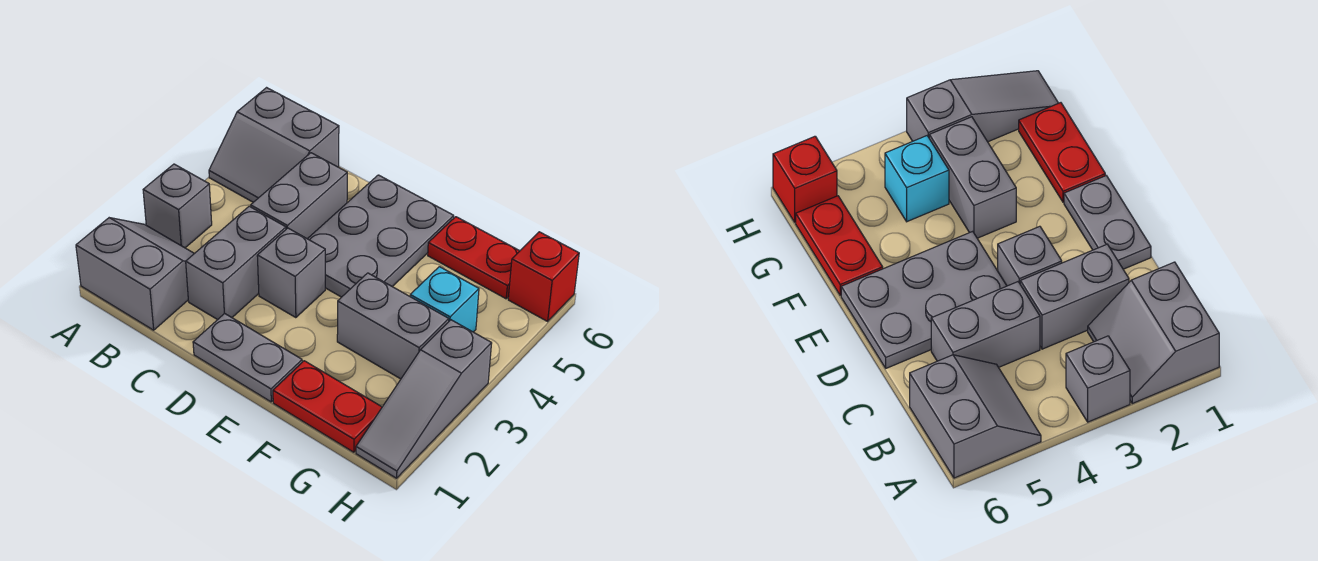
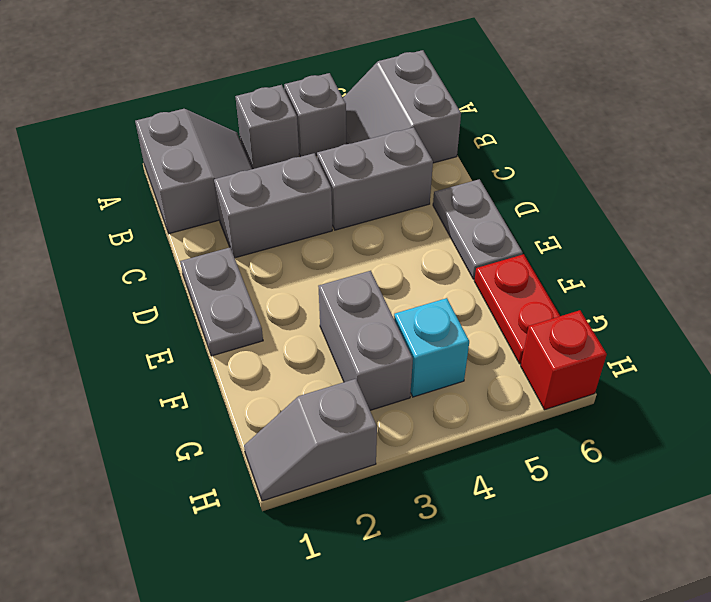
grey 1x1 brick [257,228,325,318] -> grey 1x1 brick moved to [284,73,346,157]
grey 2x3 plate [308,175,454,297] -> grey 1x2 plate [433,179,523,279]
red 1x2 plate [273,361,382,452] -> none
grey 1x3 slope [356,320,492,478] -> grey 1x2 slope [244,379,377,501]

